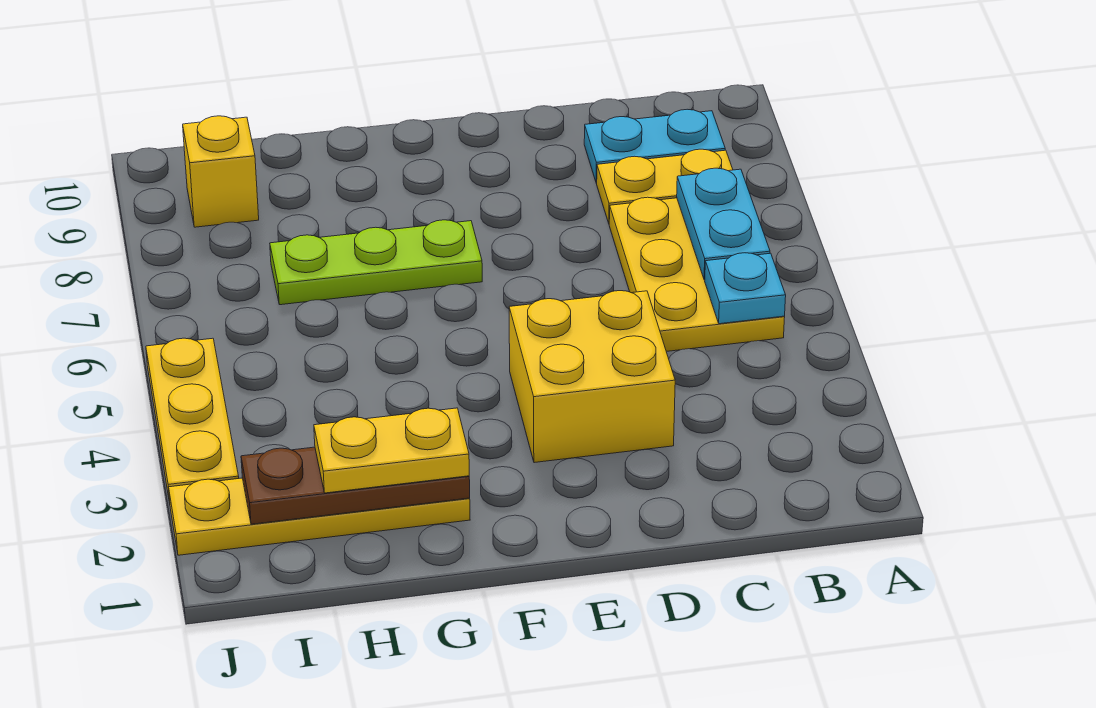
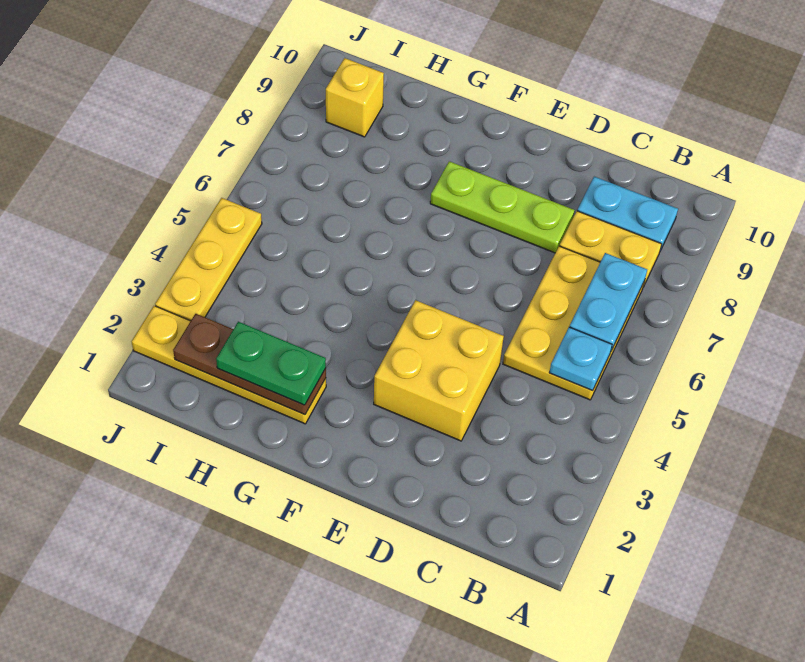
lime 1x3 plate [270,220,482,305] -> lime 1x3 plate moved to [430,161,574,253]
yellow 1x2 plate [314,408,469,493] -> green 1x2 plate [216,322,326,405]

